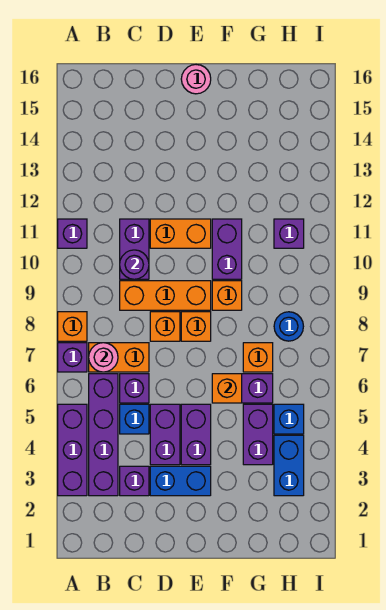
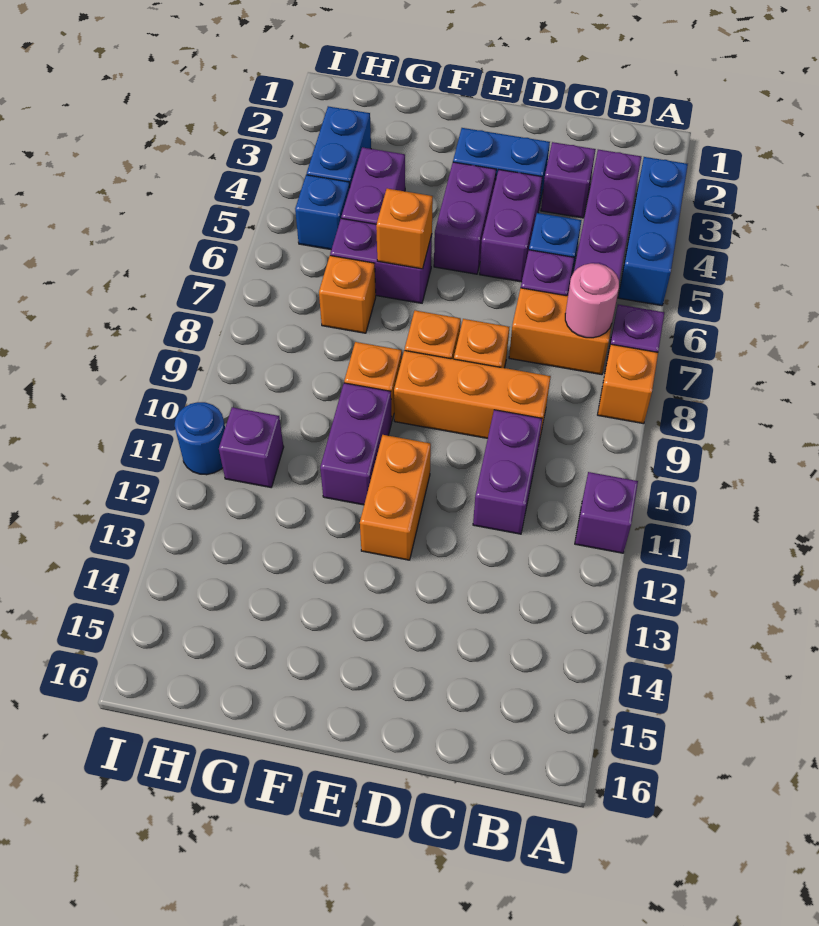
purple 1x3 brick [58,404,87,496] -> blue 1x3 brick [618,157,688,306]
purple 1x1 round brick [120,250,149,279] -> none
orange 1x2 brick [150,219,211,248] -> orange 1x2 brick turned to [360,435,431,560]
pink 1x1 round brick [181,65,211,94] -> none
blue 1x1 round brick [274,312,303,341] -> blue 1x1 round brick moved to [175,402,225,475]

